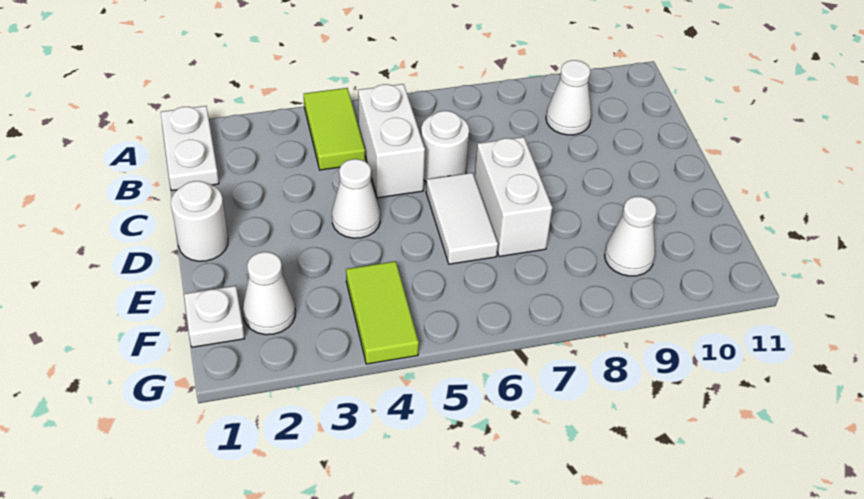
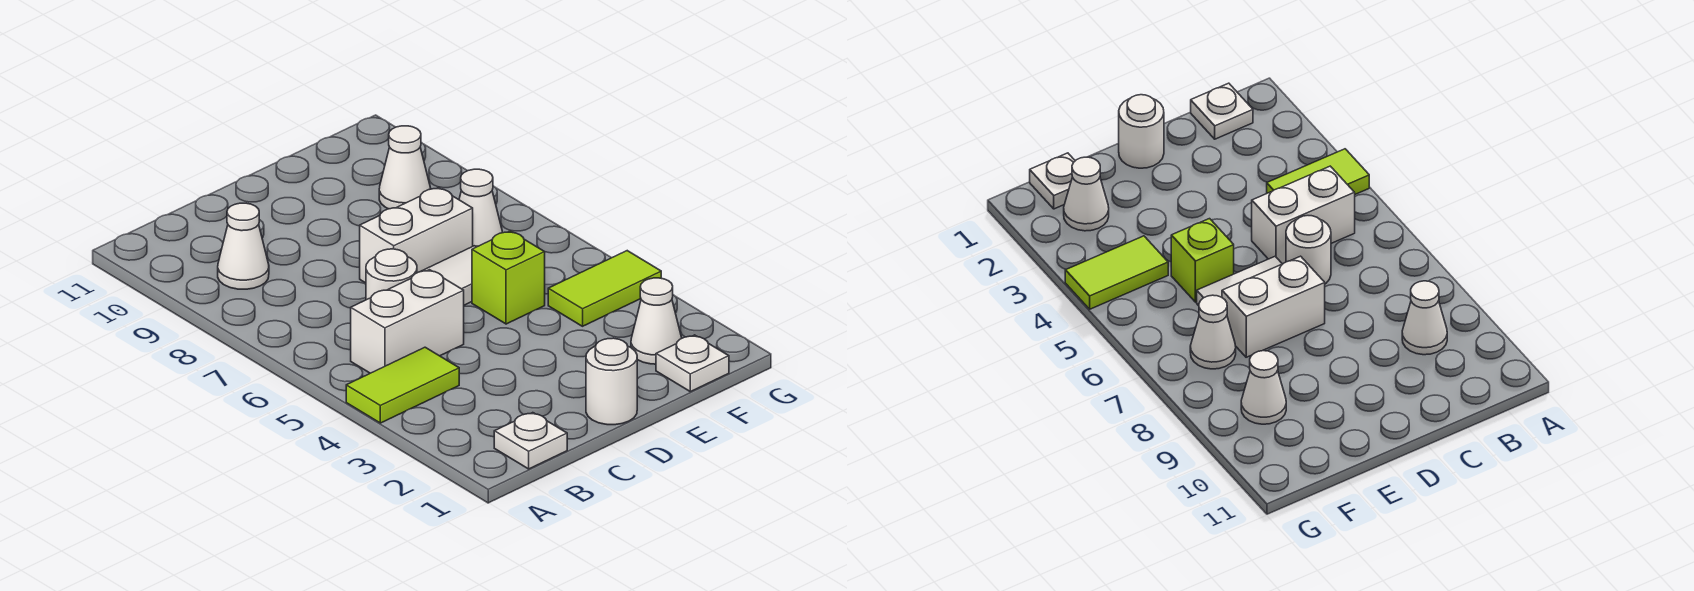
white 1x2 plate [161,106,219,191] -> white 1x1 plate [494,413,567,469]
white 1x1 cone [332,159,380,238] -> white 1x1 cone moved to [459,169,502,247]
none -> lime 1x1 brick [472,231,545,324]

